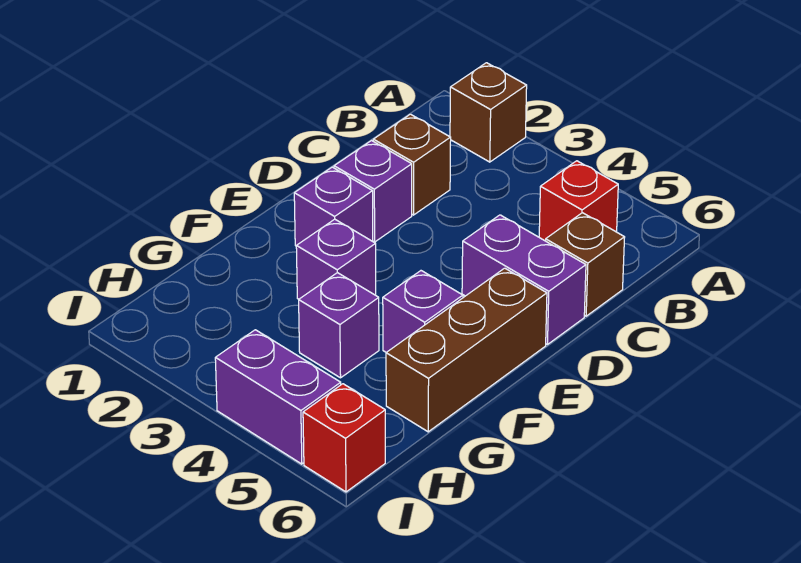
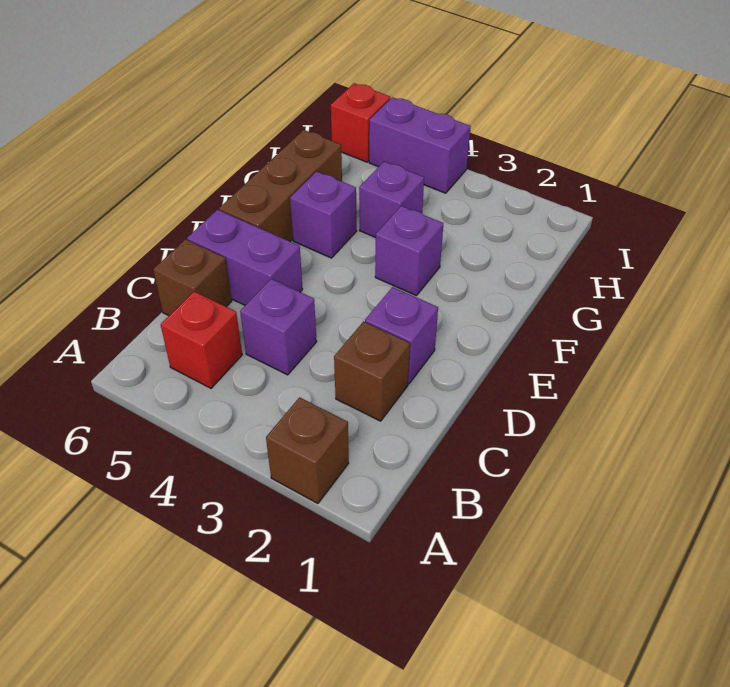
purple 1x1 brick [294,167,373,246] -> purple 1x1 brick moved to [240,279,317,375]

